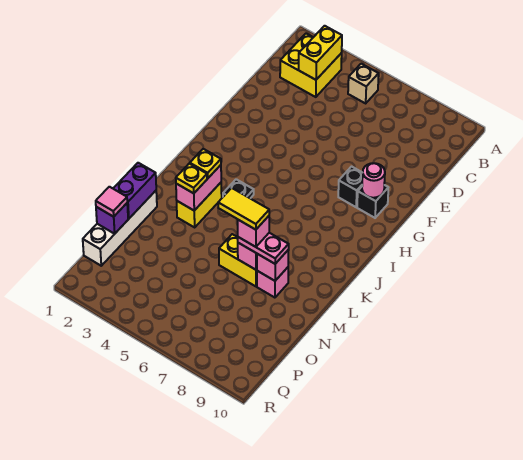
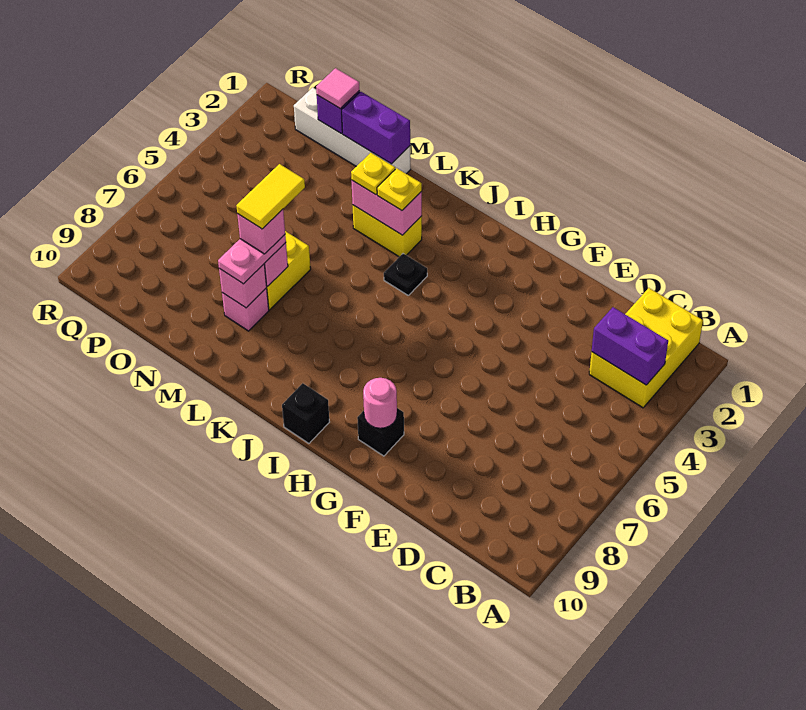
yellow 2x2 brick [280,33,342,97] -> yellow 2x3 brick [589,288,703,408]
yellow 1x2 brick [299,26,342,80] -> purple 1x2 brick [592,307,668,385]
tan 1x1 brick [348,64,379,103] -> none
black 1x1 brick [338,167,363,207] -> black 1x1 brick moved to [282,383,329,443]

